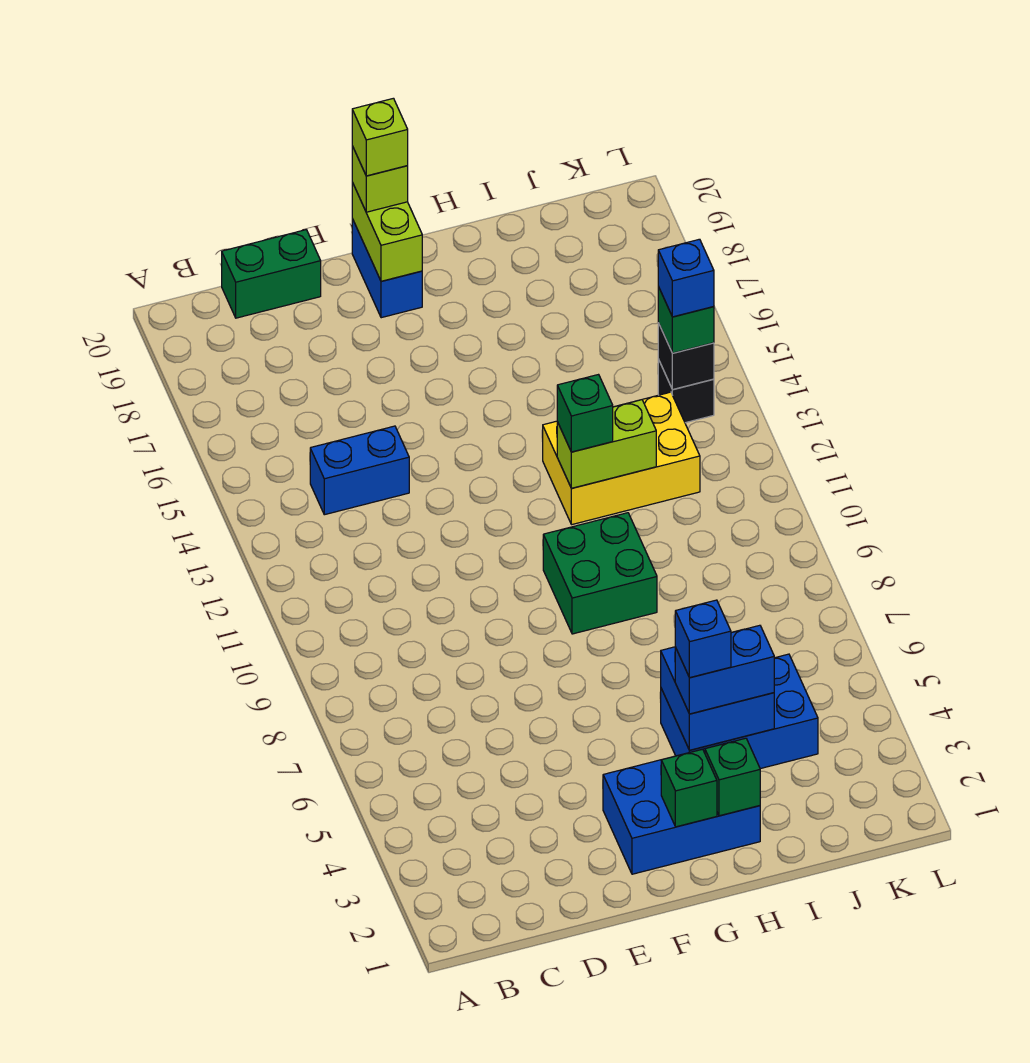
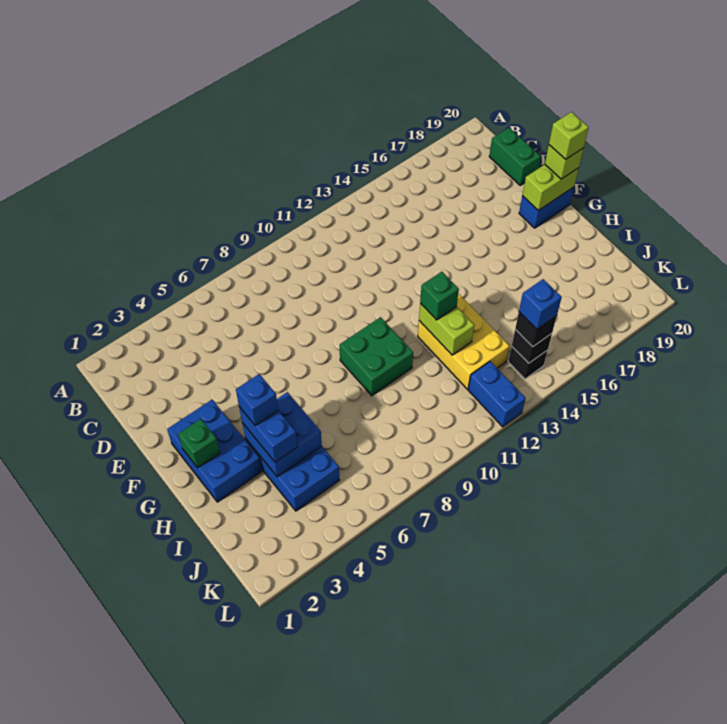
blue 1x2 brick [310,426,409,515] -> blue 1x2 brick moved to [468,361,525,427]
green 1x1 brick [705,738,760,816] -> none
green 1x1 brick [658,287,714,353] -> black 1x1 brick [515,312,557,347]

